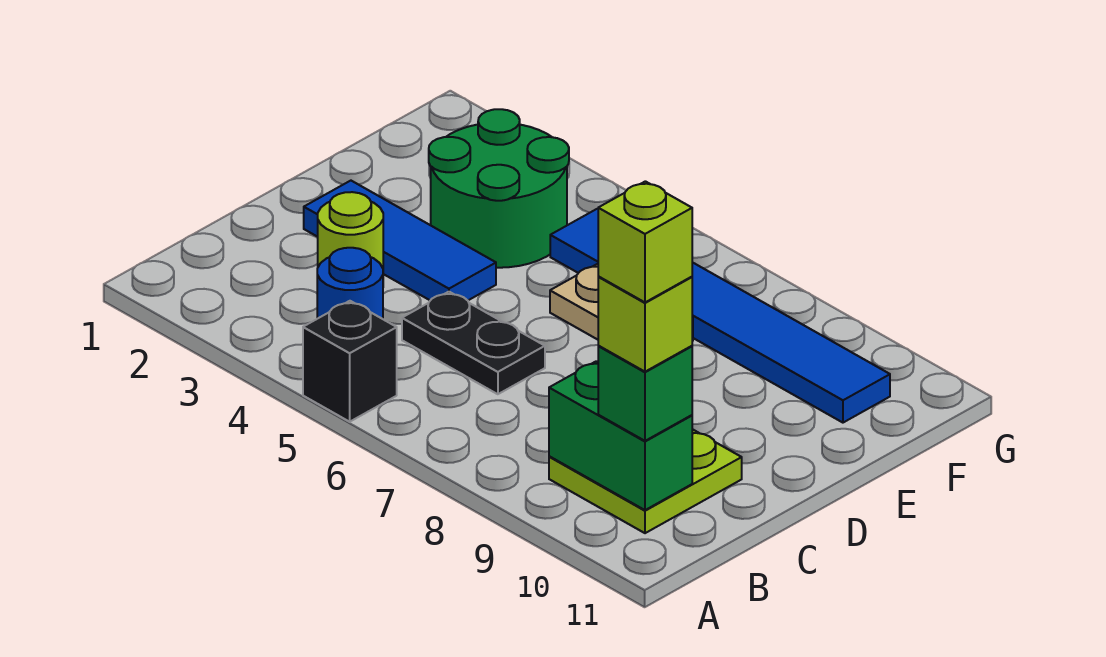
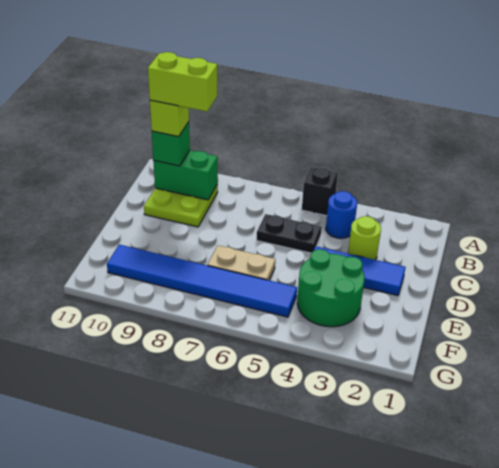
lime 1x1 brick [598,181,692,302] -> lime 1x2 brick [148,52,217,111]

